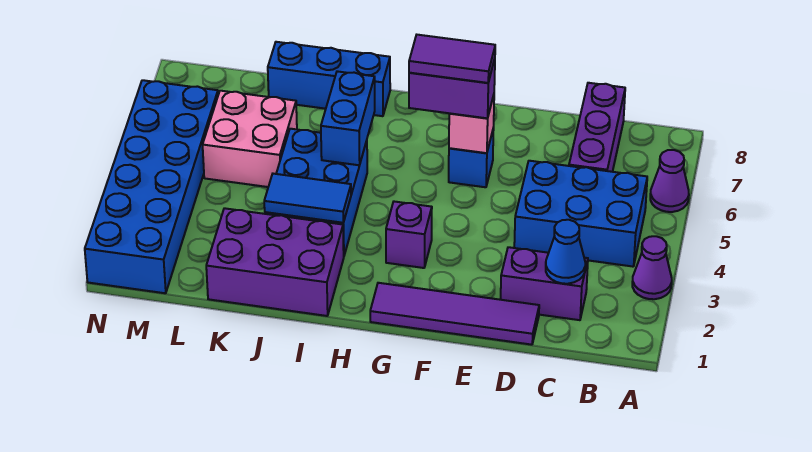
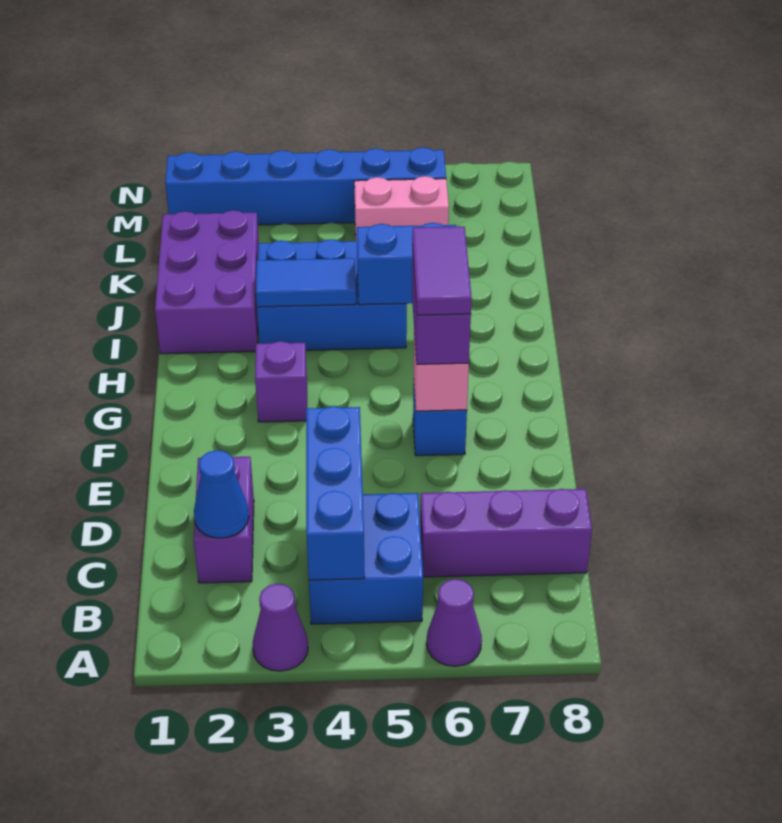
blue 2x3 brick [514,161,647,267] -> blue 2x2 brick [309,493,423,624]
purple 1x4 tile [370,283,539,345] -> none
blue 1x2 tile [264,174,351,223] -> blue 1x2 tile turned to [256,258,356,307]
blue 1x3 brick [268,42,390,116] -> blue 1x3 brick moved to [306,406,365,580]
pink 2x2 brick [203,91,297,187] -> pink 1x2 brick [354,176,449,241]
blue 2x6 brick [85,80,218,293] -> blue 1x6 brick [165,148,446,225]

